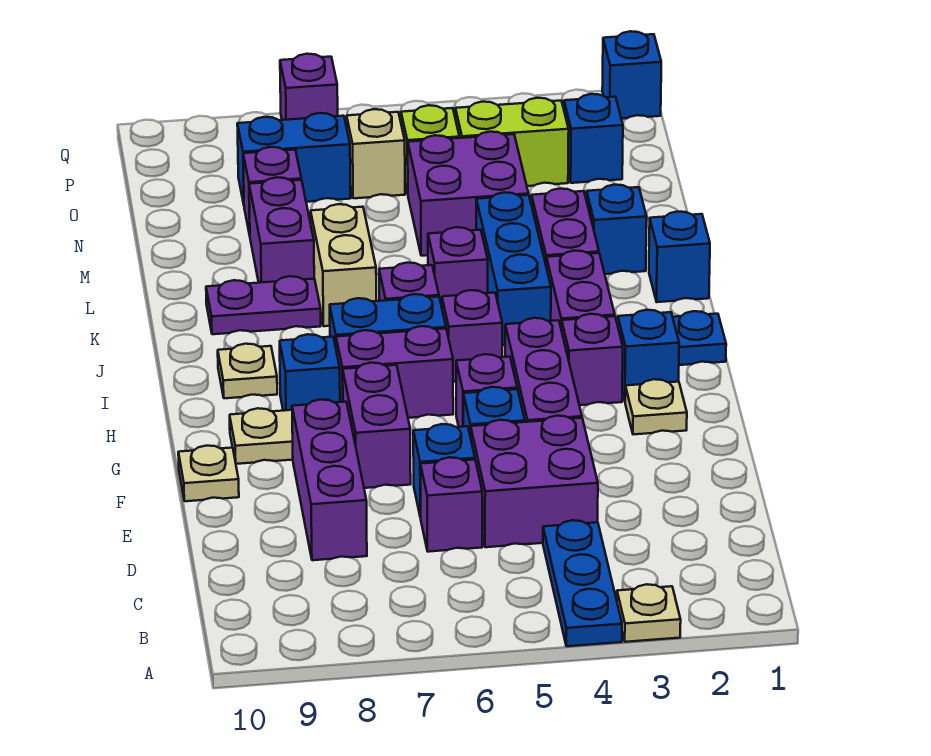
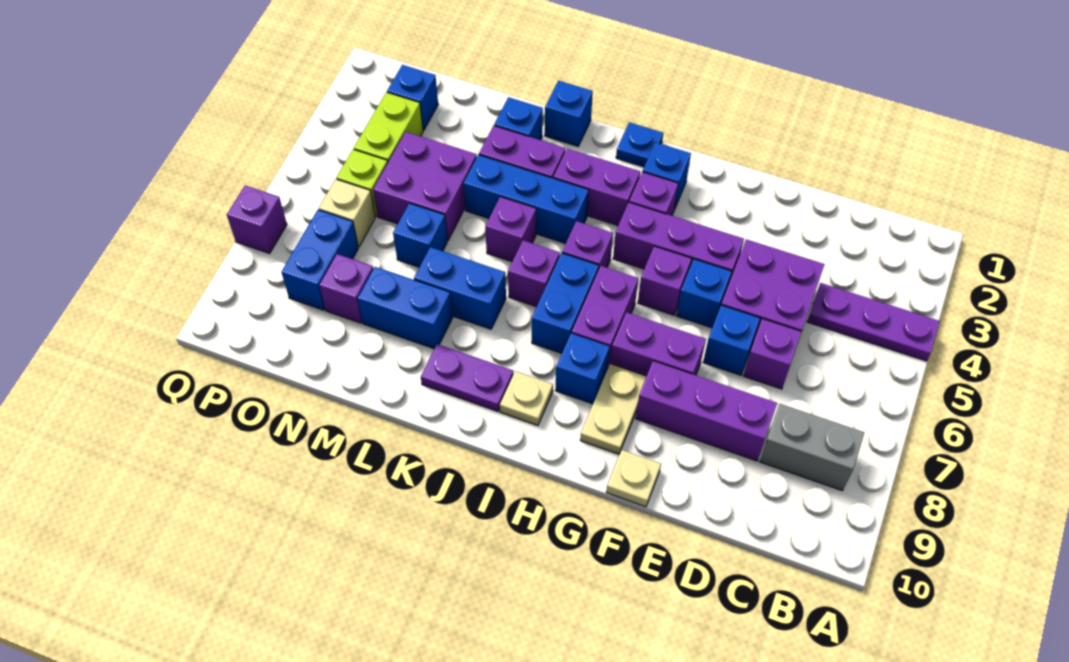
tan 1x1 plate [617,584,681,642] -> none
blue 1x3 plate [543,520,622,646] -> purple 1x3 plate [807,283,940,361]
none -> grey 1x2 brick [760,404,864,491]
tan 1x1 plate [625,379,687,435] -> none
tan 1x2 brick [311,204,376,326] -> blue 1x2 brick [414,247,506,329]
purple 1x2 plate [206,276,321,334] -> purple 1x2 plate turned to [421,344,513,411]
purple 1x2 brick [249,177,314,283] -> blue 1x2 brick [358,267,453,349]
blue 1x1 brick [602,31,661,119] -> blue 1x1 brick moved to [393,203,447,267]

